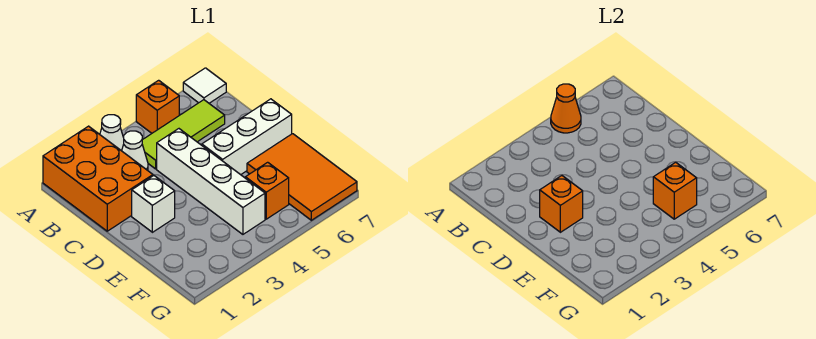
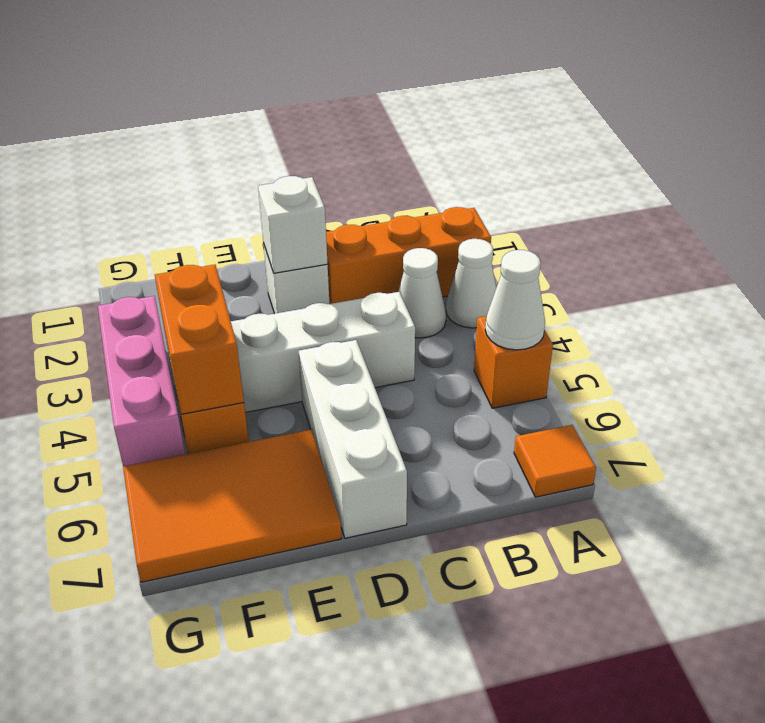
orange 2x3 brick [43,126,153,231] -> orange 1x3 brick [326,207,491,304]
orange 1x1 cone [551,84,581,133] -> white 1x1 cone [485,250,545,350]
white 1x1 tile [183,68,226,103] -> orange 1x1 tile [514,425,596,497]
lime 1x3 tile [142,100,225,169] -> none
orange 1x1 brick [540,176,583,232] -> white 1x1 brick [258,176,328,273]
orange 1x1 brick [653,162,697,219] -> orange 1x2 brick [155,265,244,414]
none -> pink 1x3 brick [98,296,185,466]

